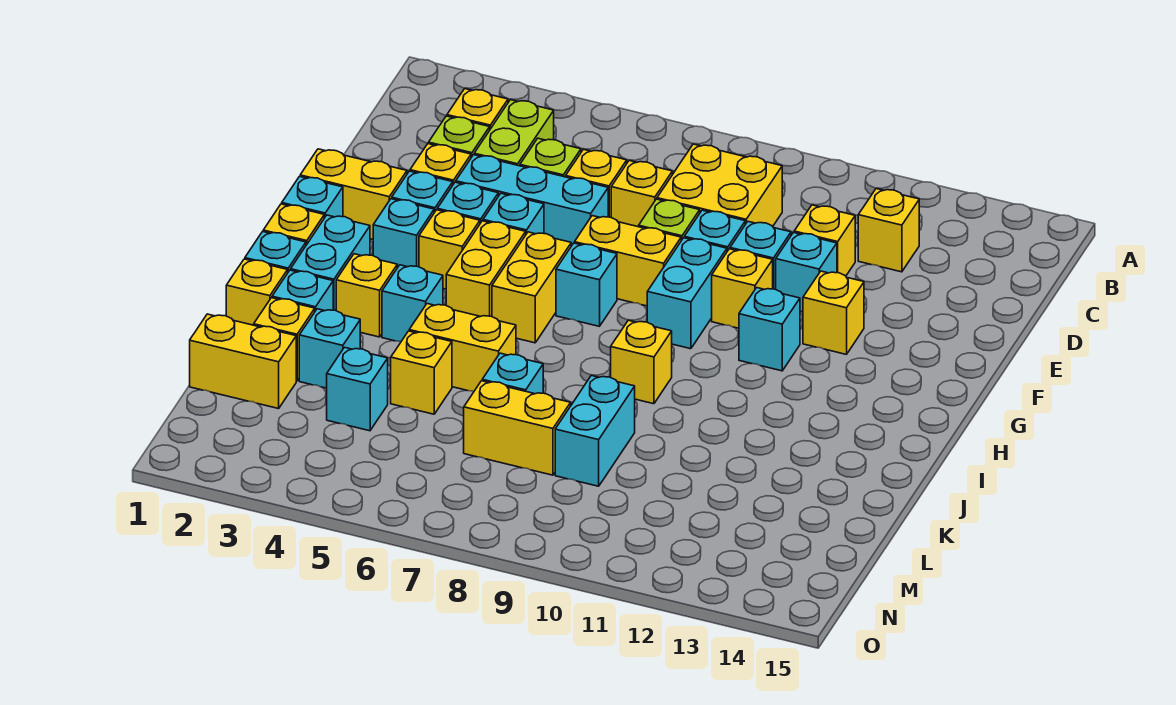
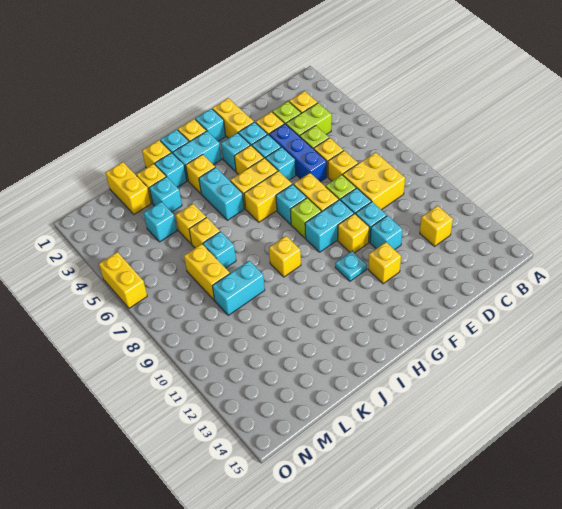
yellow 1x1 brick [794,205,855,276] -> yellow 1x1 brick moved to [189,217,220,248]
cyan 1x3 brick [456,155,608,246] -> blue 1x3 brick [269,124,327,182]
none -> lime 1x1 brick [290,198,321,238]
cyan 1x1 brick [739,288,800,371] -> cyan 1x1 plate [335,251,367,281]
cyan 1x1 brick [382,265,443,342] -> cyan 1x2 brick [199,167,244,220]
yellow 1x2 brick [409,304,516,391] -> yellow 1x2 brick moved to [99,252,147,308]

